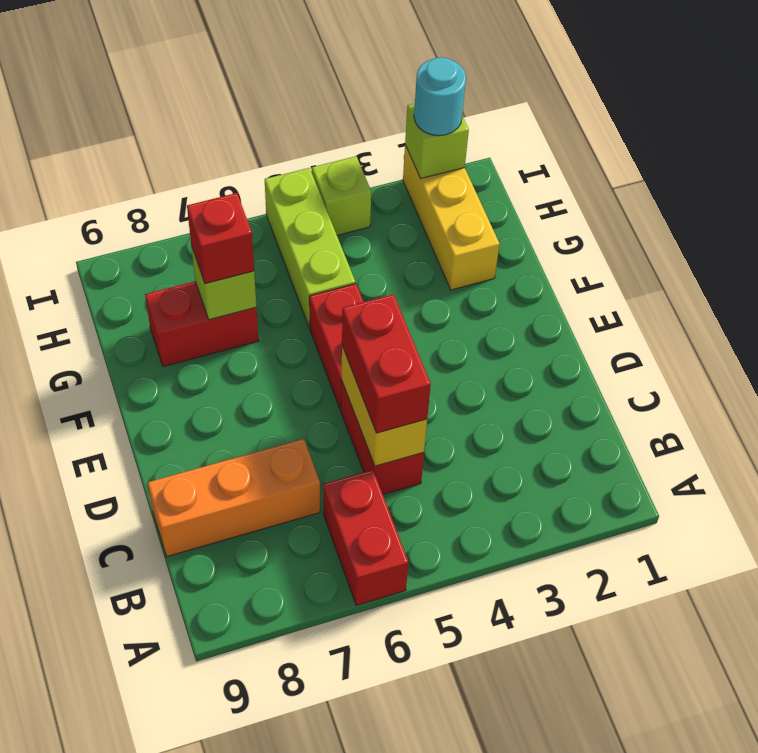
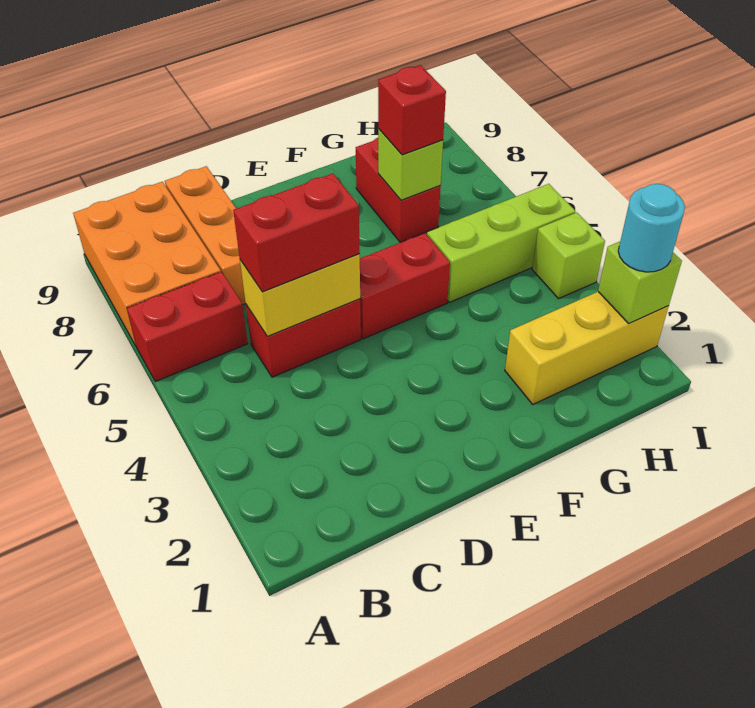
none -> orange 2x3 brick [73,182,221,346]

